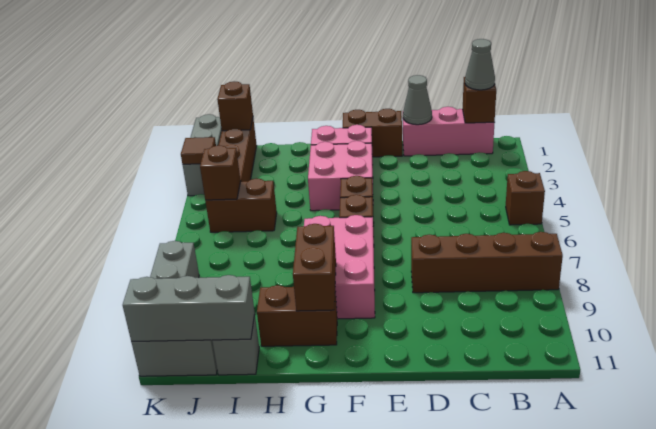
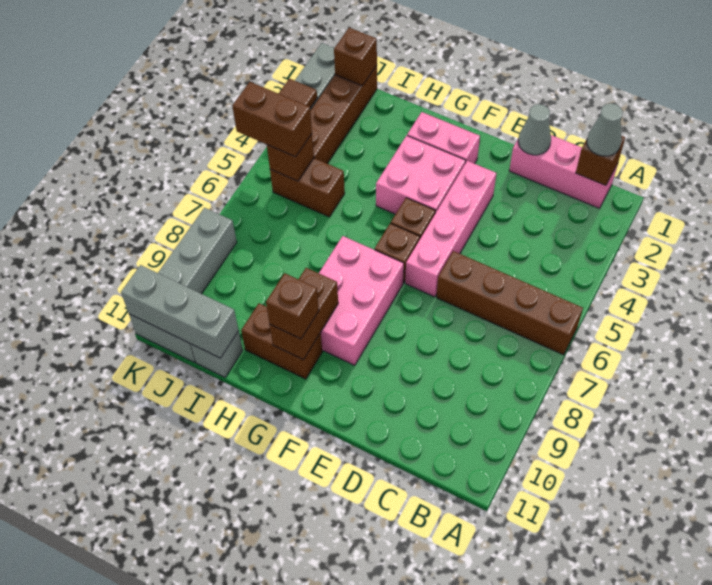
brown 1x1 brick [506,171,545,225] -> brown 1x1 brick moved to [266,273,319,339]
brown 1x4 brick [411,232,563,293] -> brown 1x4 brick moved to [436,251,583,355]
brown 1x2 brick [343,109,402,157] -> brown 1x2 brick moved to [232,82,312,157]
none -> pink 1x4 brick [405,161,496,297]

